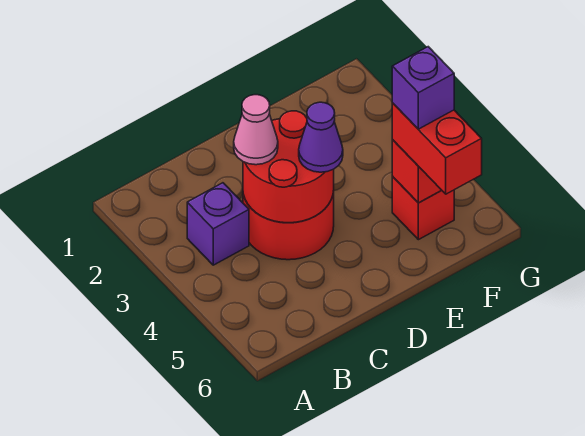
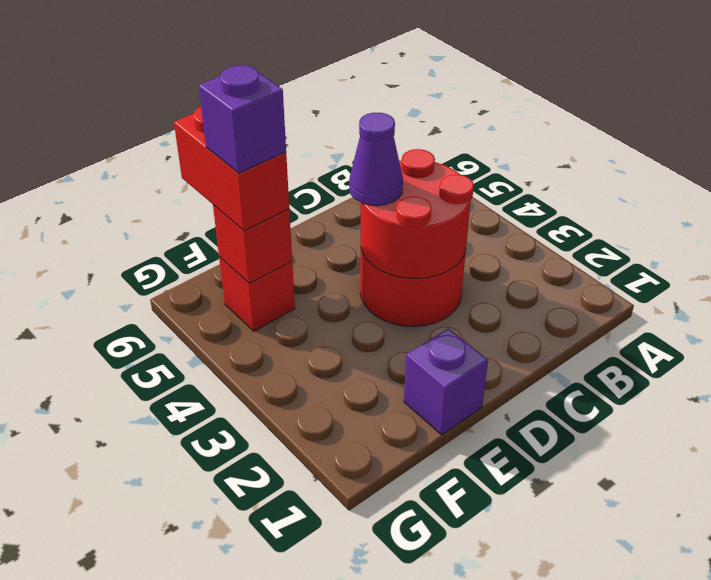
purple 1x1 brick [187,183,249,265] -> purple 1x1 brick moved to [404,328,488,435]
pink 1x1 cone [234,95,278,165] -> none

